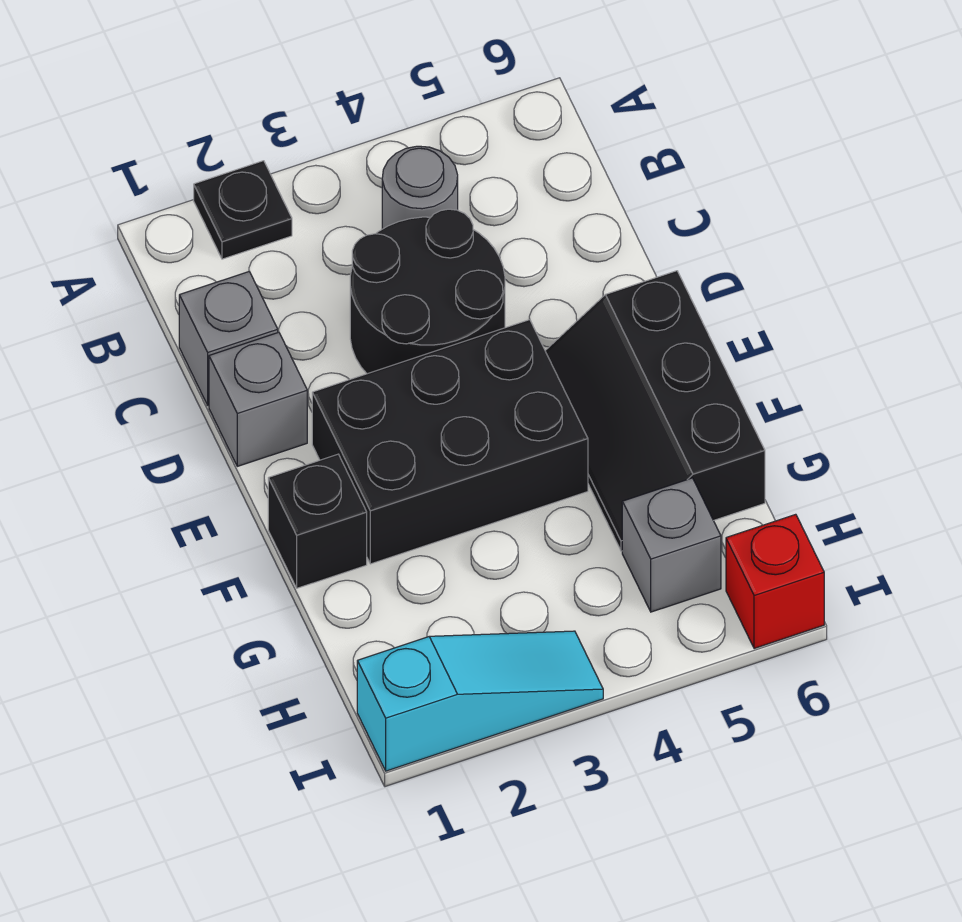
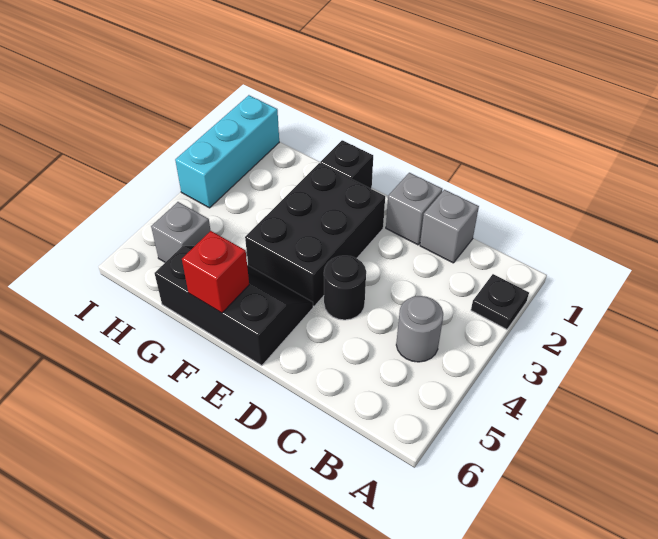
black 2x2 round brick [350,209,505,374] -> black 1x1 round brick [324,256,366,320]
cyan 1x3 slope [357,631,603,771] -> cyan 1x3 brick [175,95,279,208]
red 1x1 brick [726,514,824,649] -> red 1x1 brick moved to [182,231,249,313]

